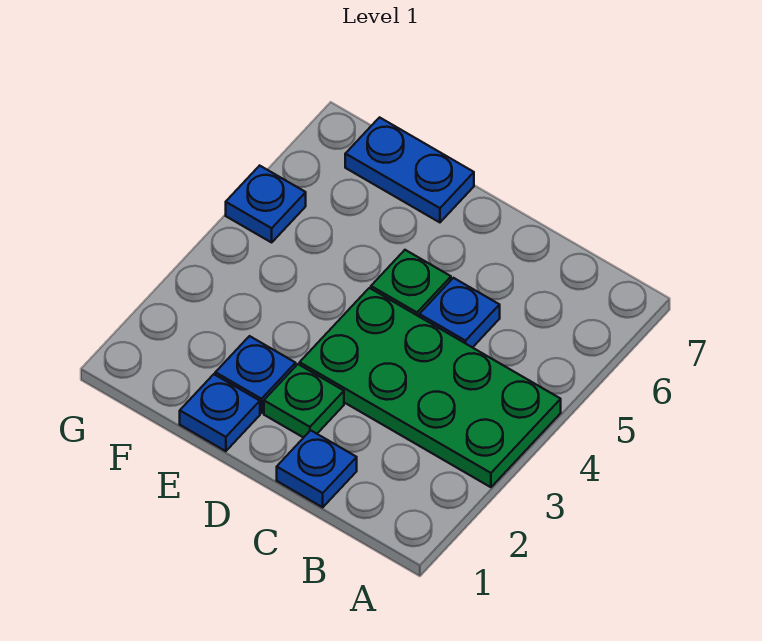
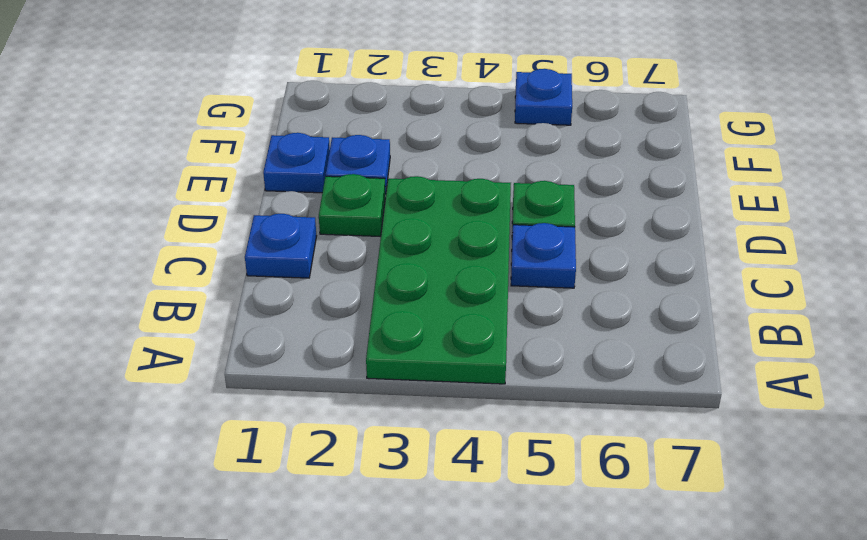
blue 1x2 plate [345,117,474,222] -> none

